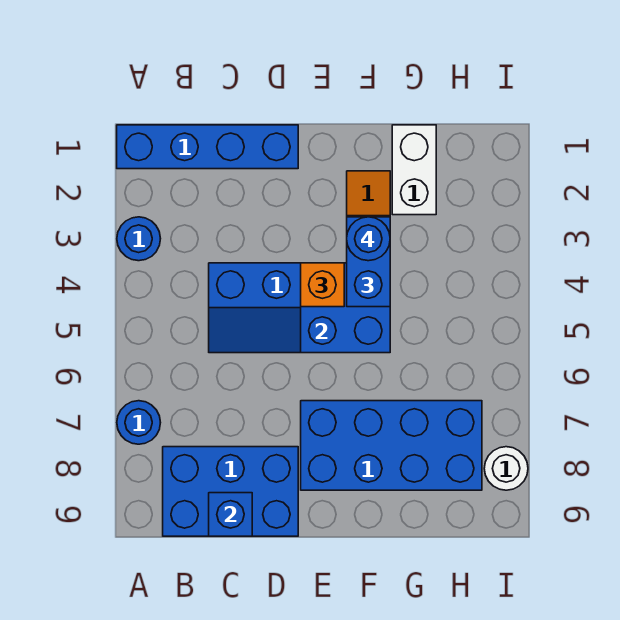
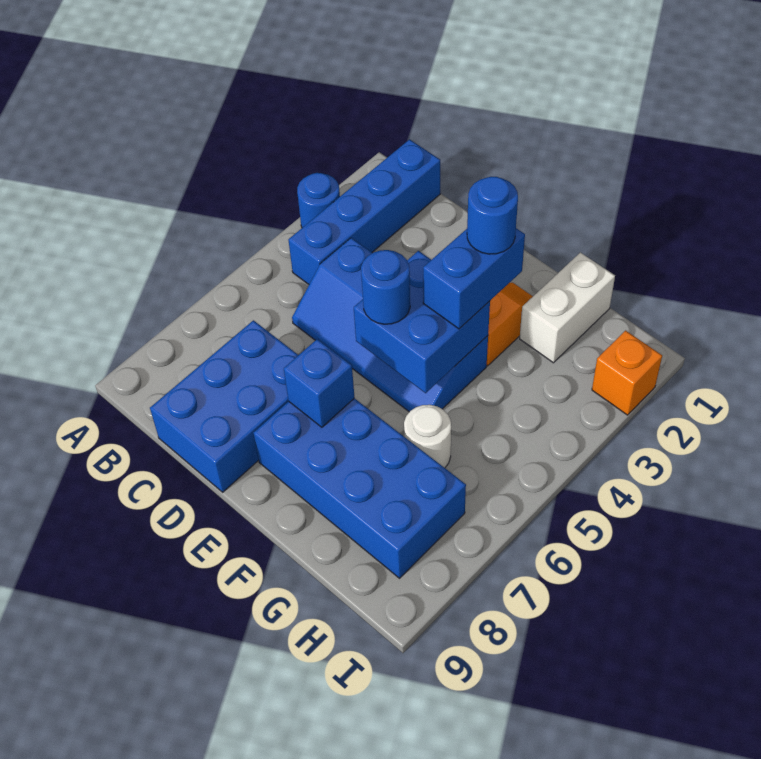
blue 1x4 brick [117,125,298,169] -> blue 1x4 brick turned to [288,139,440,284]
blue 1x1 round brick [117,401,161,444] -> blue 1x1 round brick moved to [361,250,410,324]
blue 2x3 brick [163,447,298,536] -> blue 2x3 brick turned to [150,320,298,492]
blue 1x1 brick [209,493,252,536] -> blue 1x1 brick moved to [284,339,355,427]
orange 1x1 brick [301,263,344,307] -> orange 1x1 brick moved to [592,331,662,415]
white 1x1 round brick [484,447,528,490] -> white 1x1 round brick moved to [404,405,451,468]

